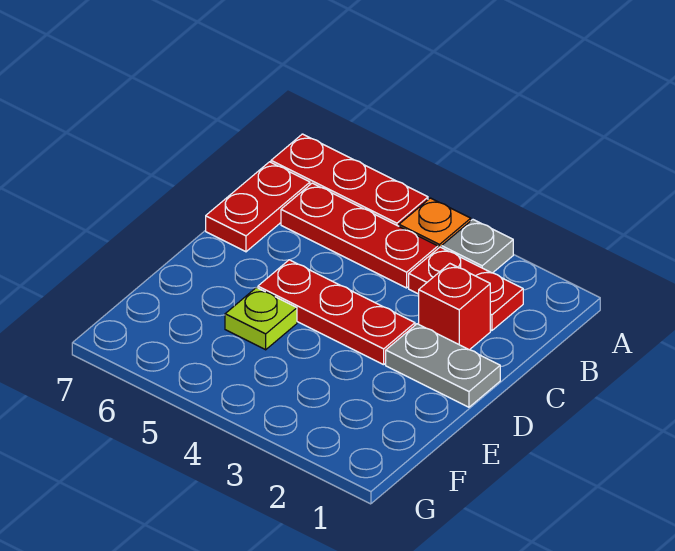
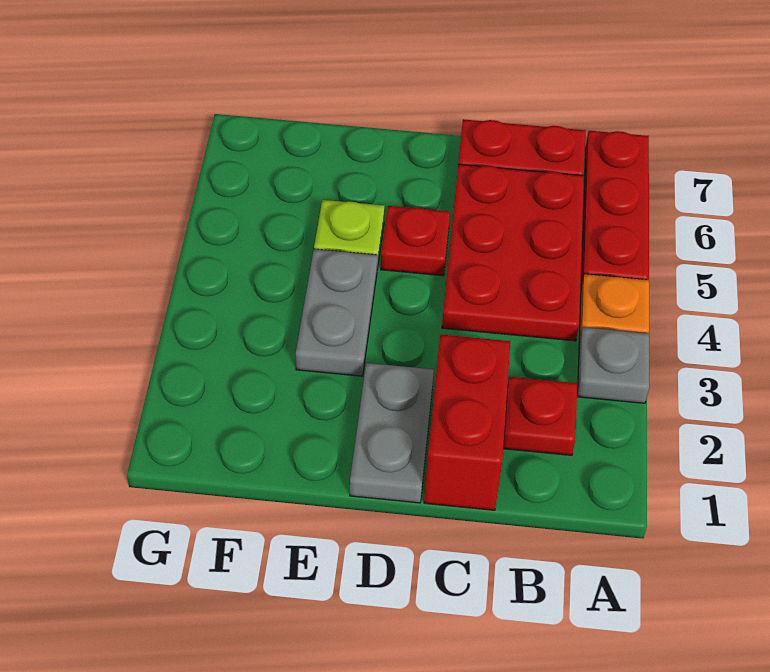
red 1x2 plate [409,247,523,331] -> red 1x1 plate [503,377,577,455]
red 1x3 plate [281,183,438,288] -> red 2x3 plate [442,164,584,341]
red 1x1 brick [419,264,490,350] -> red 1x2 brick [424,335,510,510]
red 1x3 plate [258,260,415,365] -> red 1x1 plate [381,206,450,276]
none -> grey 1x2 plate [296,249,378,376]

